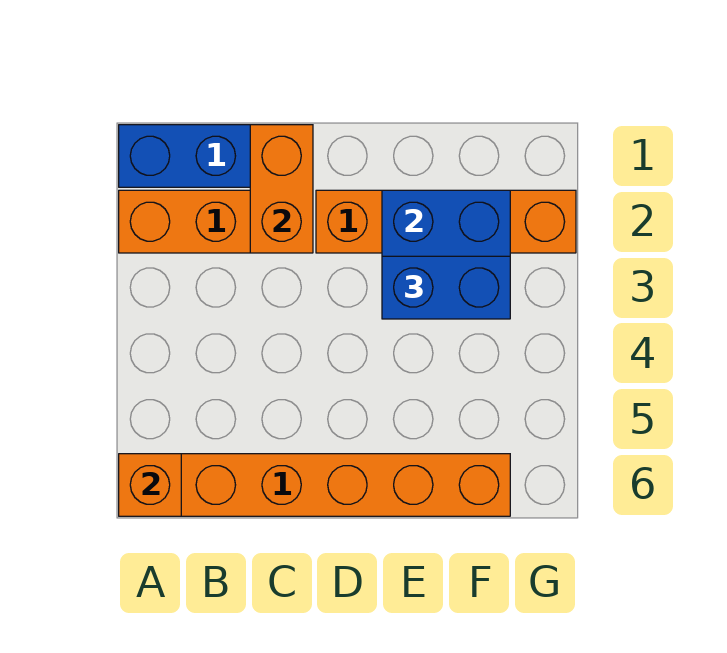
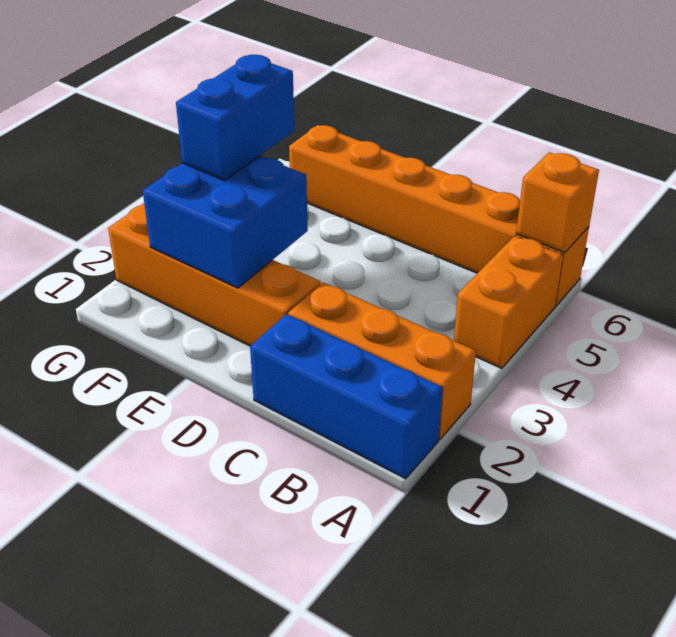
orange 1x2 brick [250,125,313,253] -> orange 1x2 brick moved to [454,236,563,368]
blue 1x2 brick [382,256,510,319] -> blue 1x2 brick turned to [176,55,294,181]

